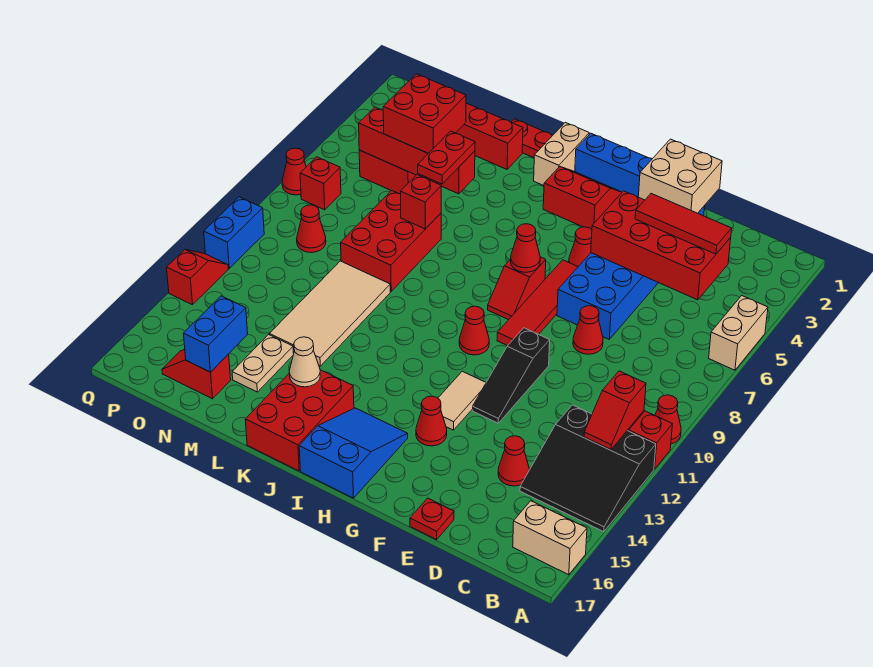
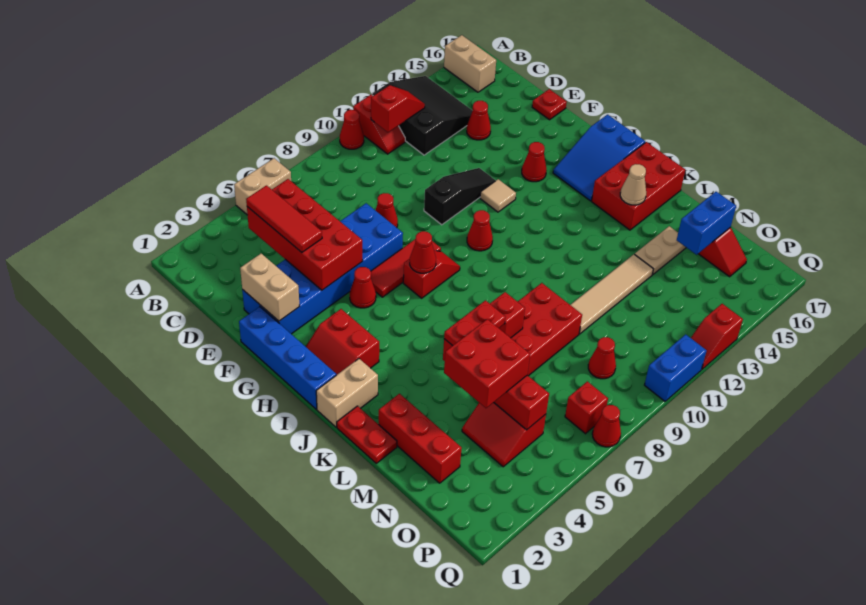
tan 2x2 brick [638,139,722,213] -> tan 1x2 brick [240,254,299,321]
red 1x4 tile [497,260,578,346] -> red 1x3 tile [371,239,441,297]
tan 1x2 tile [438,371,486,430] -> tan 1x1 tile [480,179,516,212]
tan 2x4 tile [269,261,390,366] -> tan 1x4 tile [571,254,653,334]

